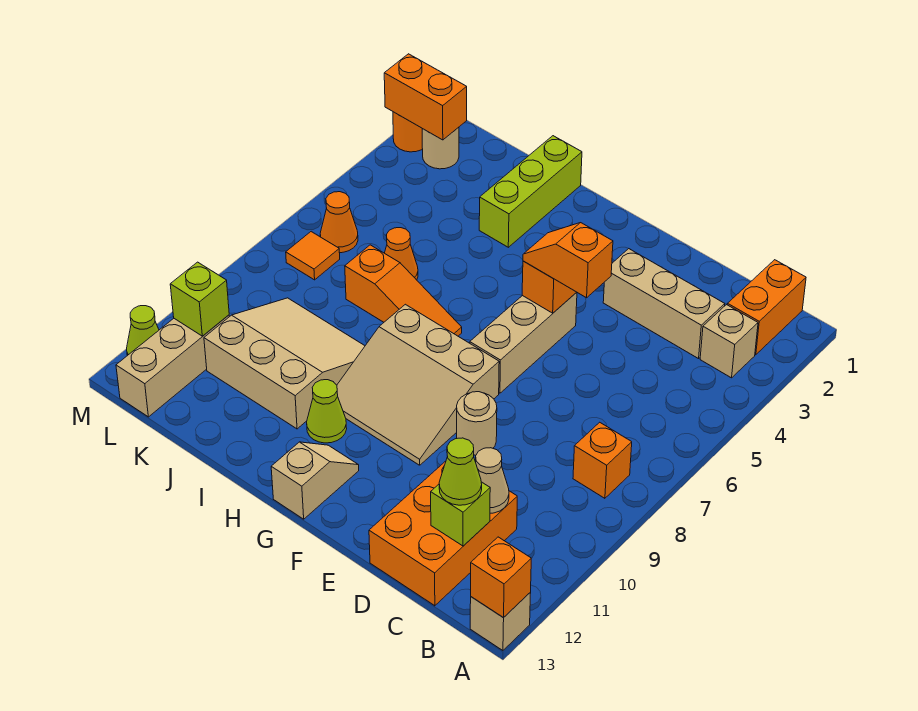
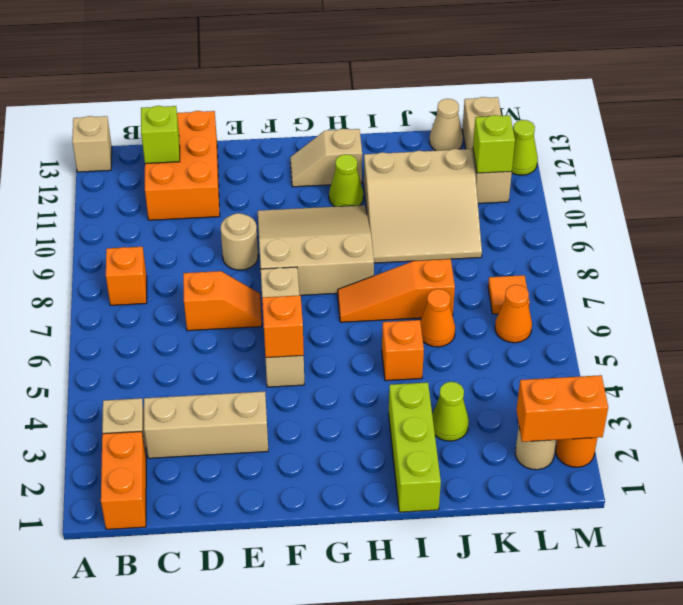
orange 1x1 brick [471,537,531,618] -> orange 1x1 brick moved to [382,320,424,381]
tan 1x1 cone [476,448,509,513] -> tan 1x1 cone moved to [430,99,463,151]
lime 1x1 cone [439,438,482,505] -> lime 1x1 cone moved to [432,382,469,441]
orange 1x2 slope [523,223,613,298] -> orange 1x2 slope moved to [183,271,262,331]
tan 1x2 slope [271,442,359,519] -> tan 1x2 slope turned to [290,129,362,187]

